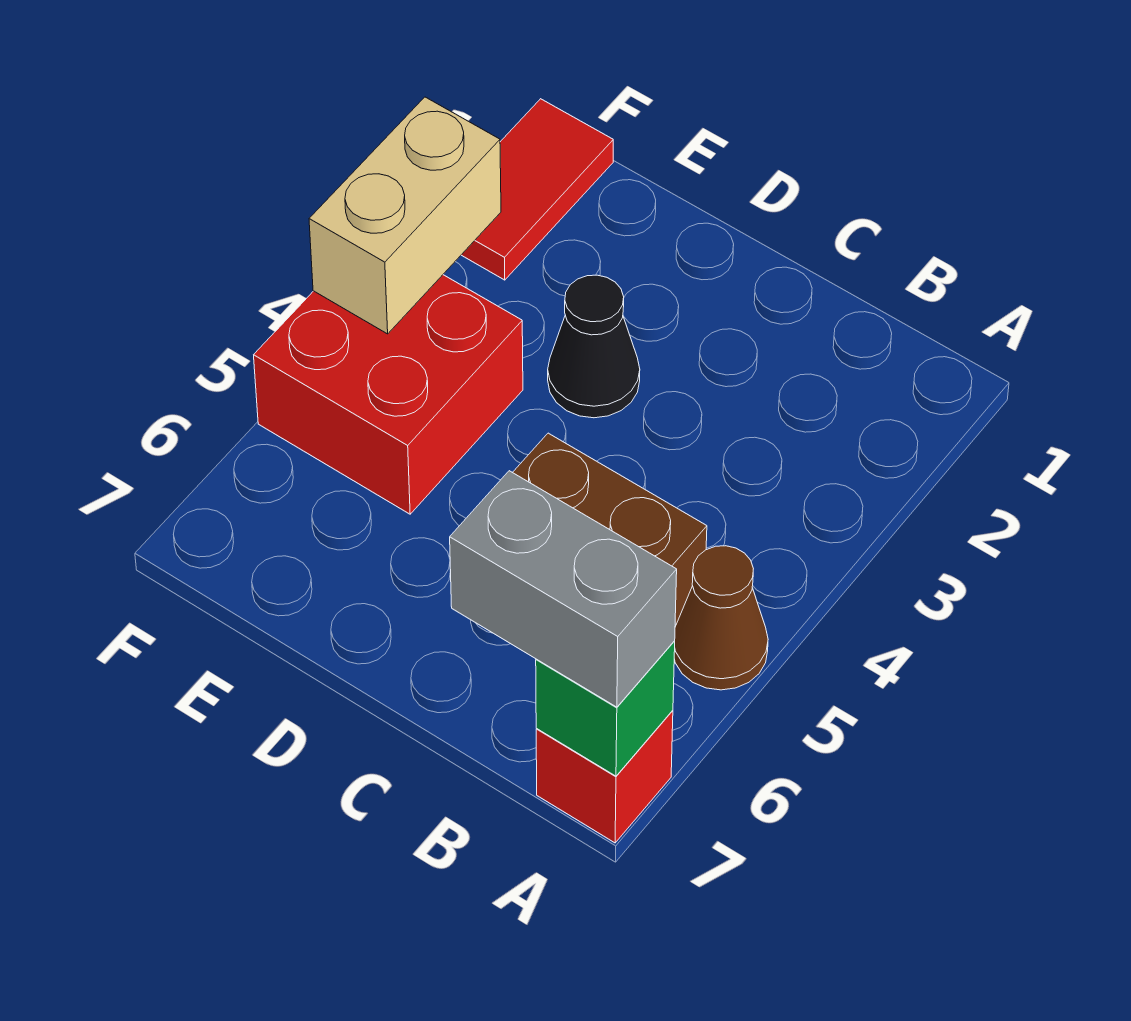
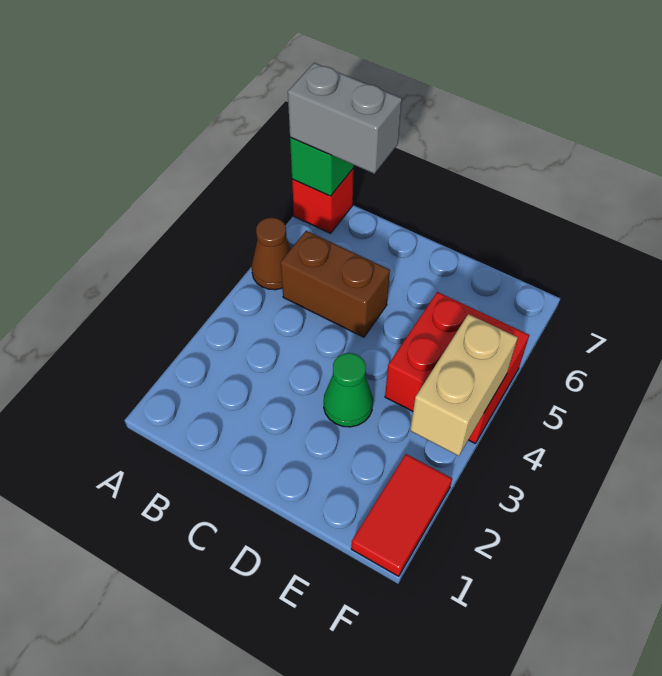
black 1x1 cone [548,275,640,418] -> green 1x1 cone [324,353,373,427]

